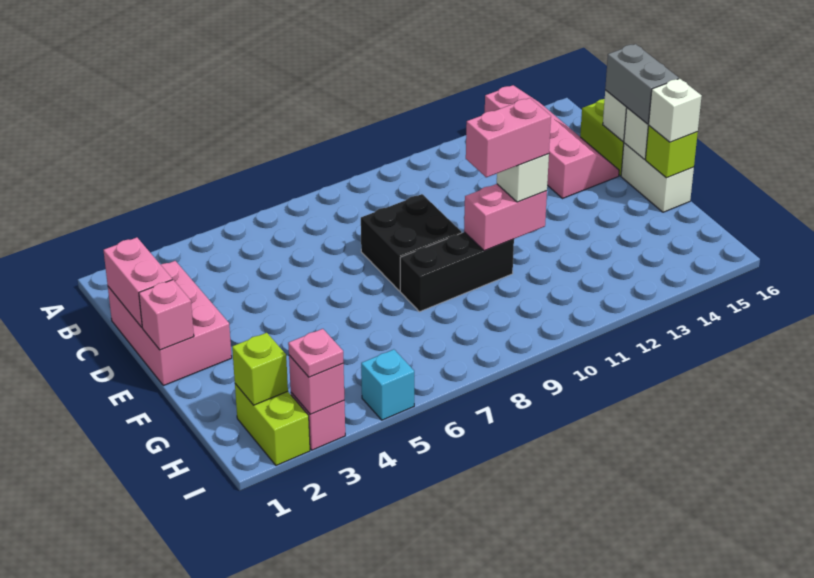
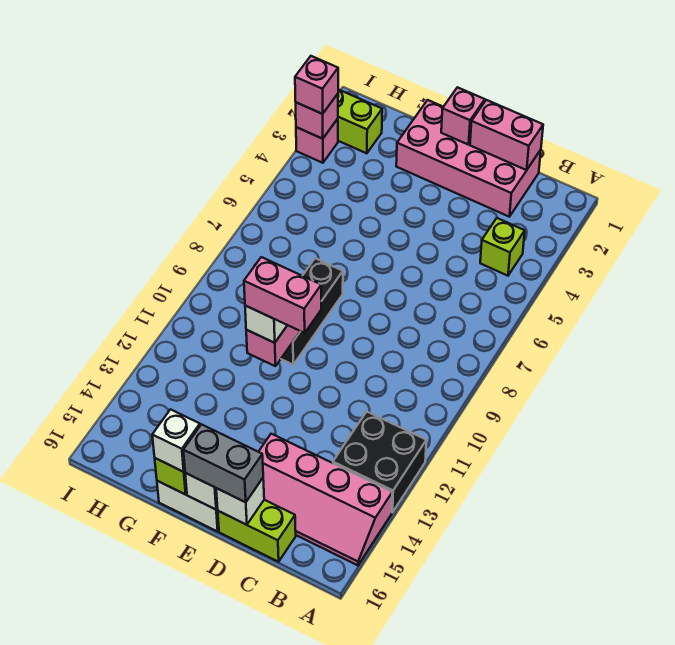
pink 2x3 brick [108,261,232,386] -> pink 2x4 brick [396,100,541,217]
black 2x2 brick [361,194,462,291] -> black 2x2 brick moved to [333,412,426,512]
pink 1x2 brick [466,98,551,177] -> pink 1x2 brick turned to [244,257,321,333]
lime 1x1 brick [232,333,288,405] -> lime 1x1 brick moved to [480,218,525,276]
pink 1x1 plate [288,329,344,377] -> pink 1x1 brick [295,56,338,114]
cyan 1x1 brick [361,349,414,420] -> none

